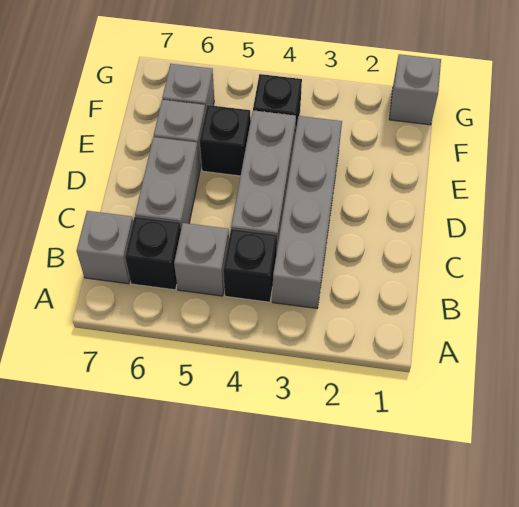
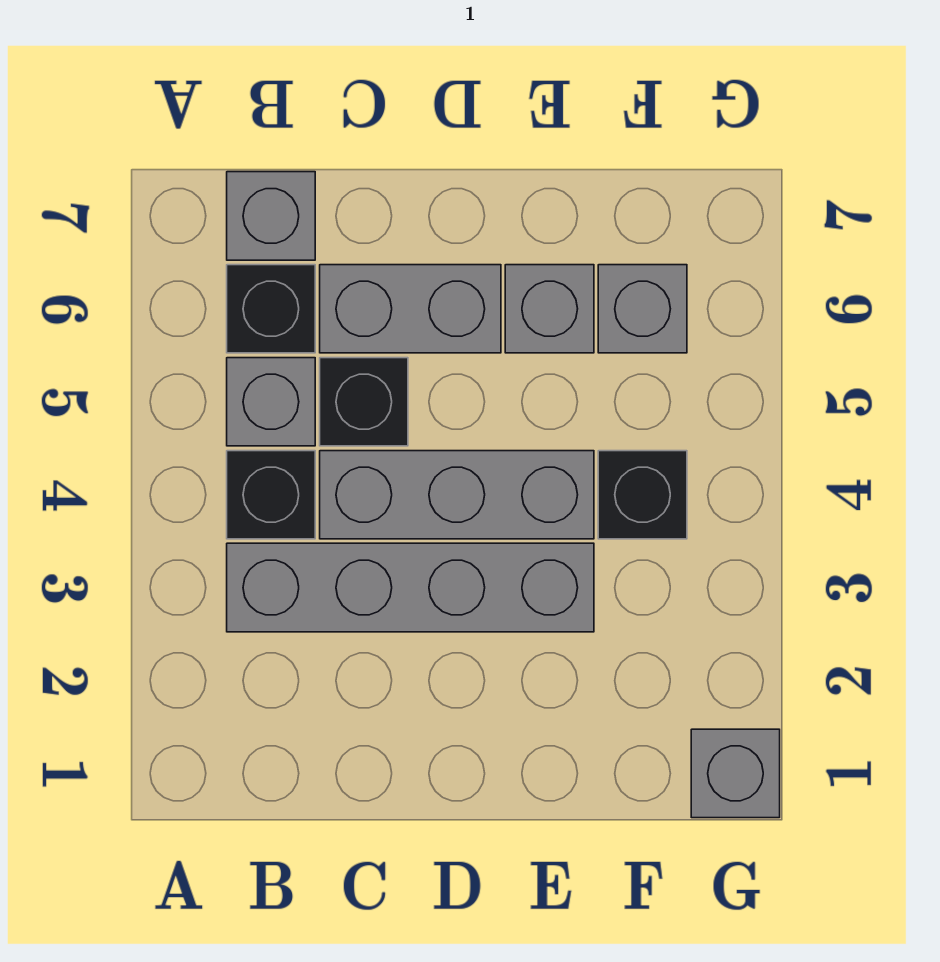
black 1x1 brick [200,105,251,176] -> black 1x1 brick moved to [320,358,408,446]

